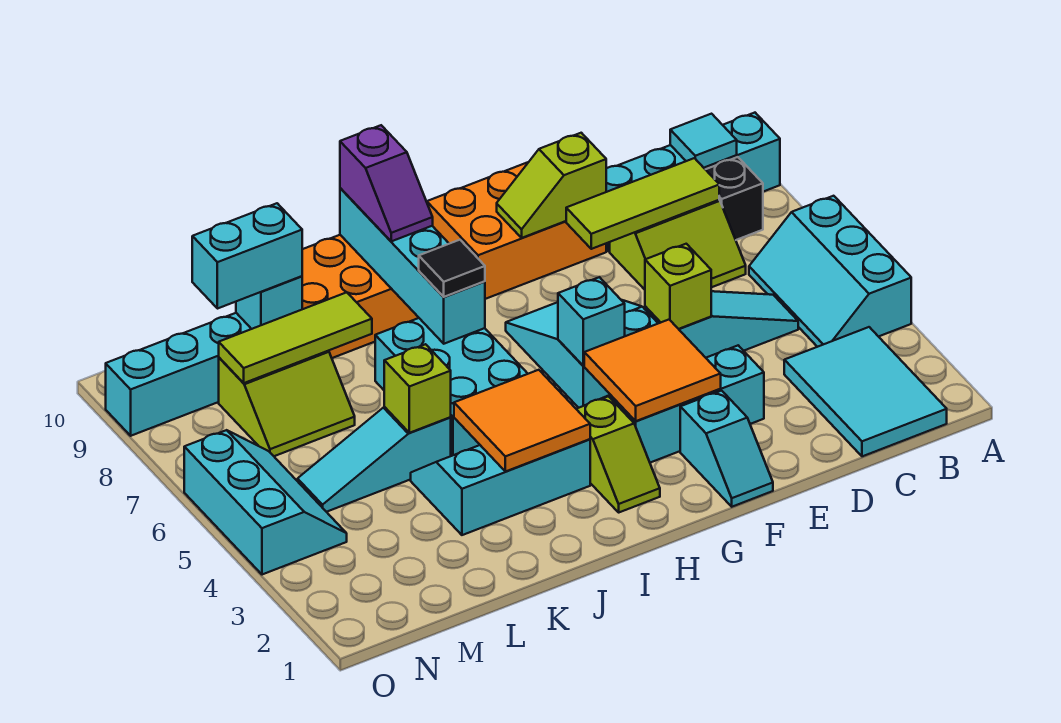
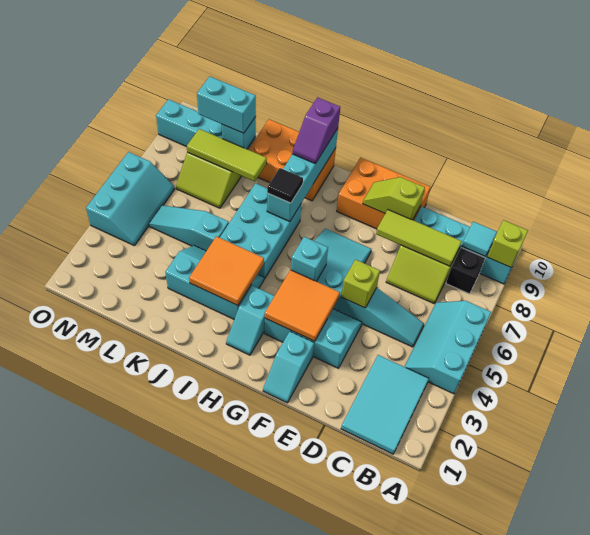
lime 1x2 slope [577,396,660,512] -> cyan 1x2 slope [226,286,274,355]
lime 1x1 brick [384,344,451,433] -> lime 1x1 brick moved to [487,220,528,268]

